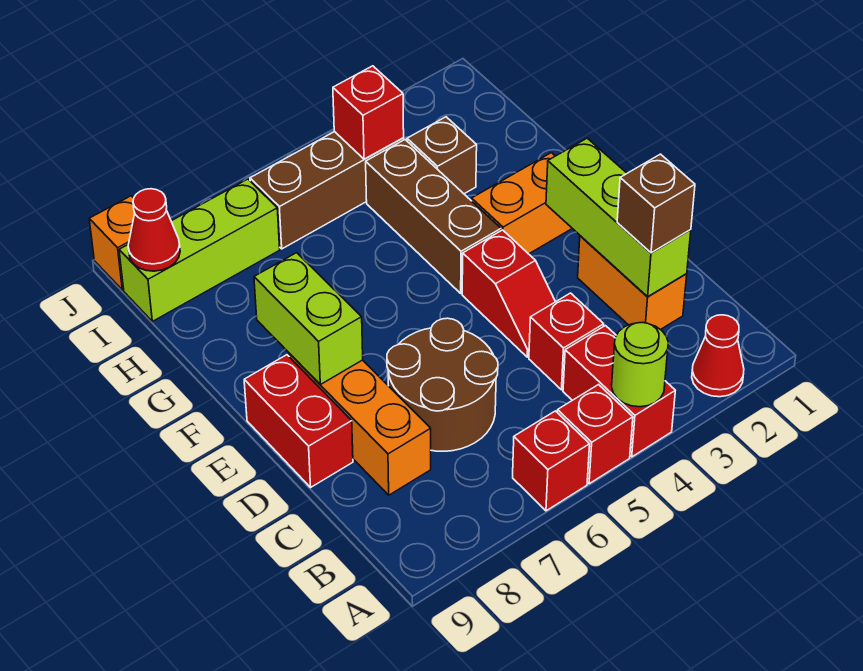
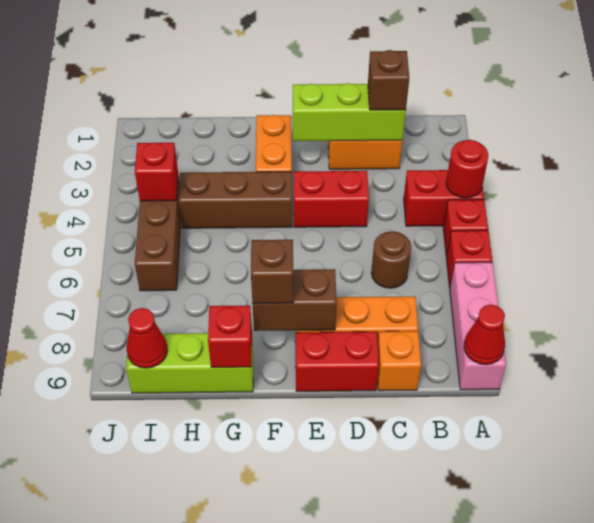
red 1x1 cone [692,315,744,397] -> red 1x1 cone moved to [464,305,505,365]
lime 1x1 round brick [612,323,668,407] -> red 1x1 round brick [446,140,488,198]
none -> pink 1x3 brick [450,262,506,390]
red 1x1 brick [529,293,604,390] -> red 1x1 brick moved to [208,306,252,367]
brown 2x2 round brick [387,318,498,451] -> brown 1x1 round brick [371,231,411,288]
red 1x2 slope [462,230,555,357] -> red 1x2 brick [294,171,369,227]
lime 1x2 brick [254,253,363,385] -> brown 1x2 brick [253,269,337,331]
brown 1x1 brick [407,117,477,194] -> brown 1x1 brick moved to [251,239,294,303]
lime 1x3 brick [119,179,280,321] -> lime 1x3 brick turned to [126,333,253,393]
orange 1x1 brick [89,196,135,290] -> orange 1x1 brick moved to [378,331,421,391]

